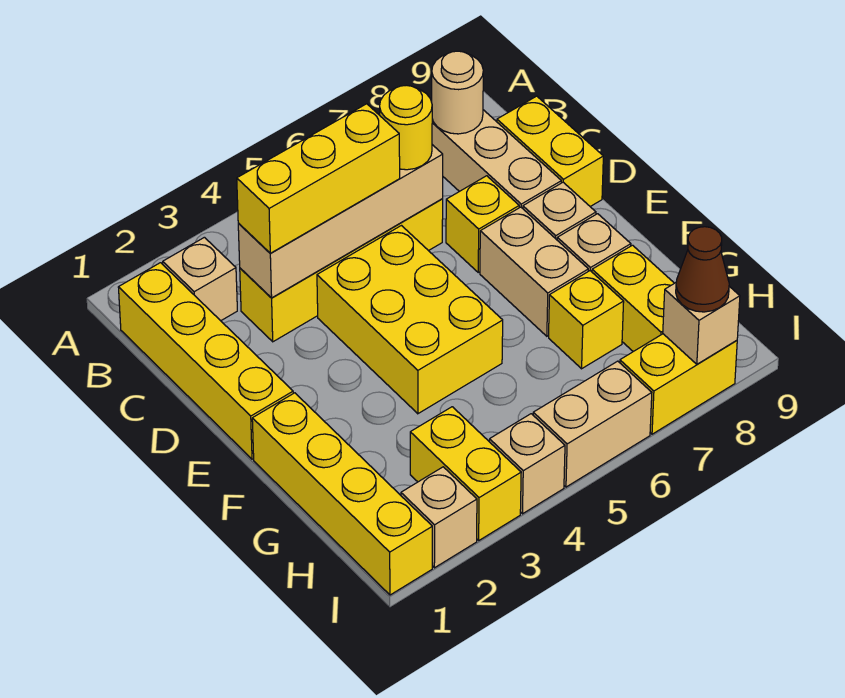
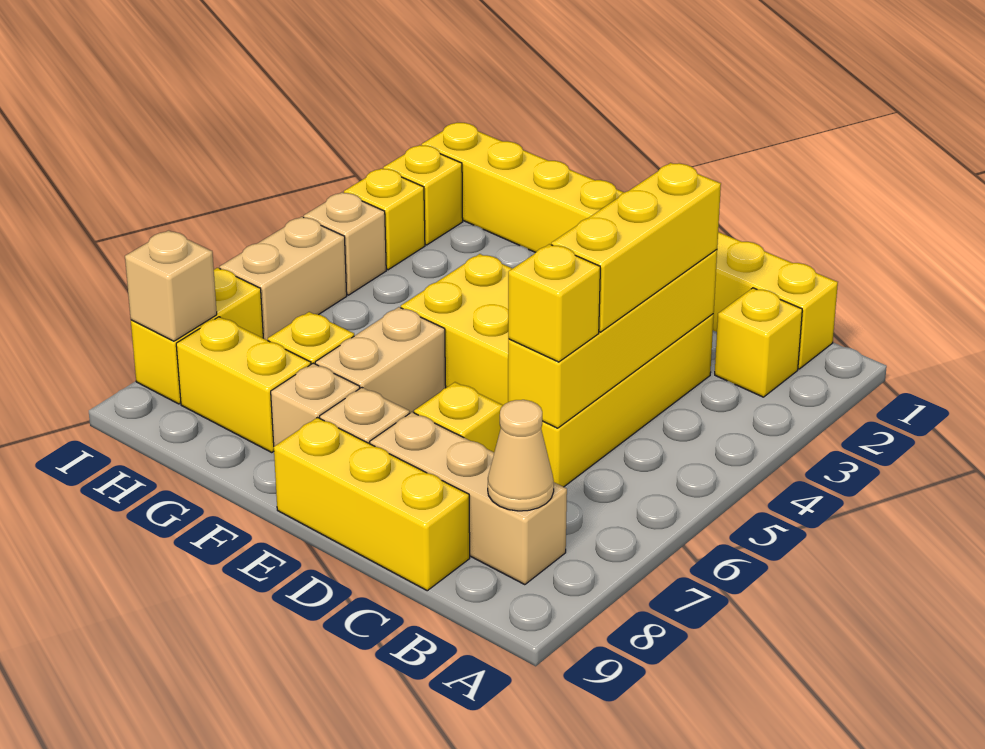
tan 1x1 brick [163,237,237,321] -> yellow 1x1 brick [715,288,802,397]
tan 1x1 round brick [432,51,483,134] -> tan 1x1 cone [488,400,554,511]
tan 1x4 brick [238,145,443,298] -> yellow 1x4 brick [508,250,717,428]
yellow 1x1 round brick [380,85,432,170] -> yellow 1x1 brick [508,244,600,362]
yellow 1x2 brick [497,96,603,207] -> yellow 1x3 brick [274,417,470,591]
tan 1x2 brick [480,207,588,336] -> tan 1x2 brick turned to [315,307,446,413]
yellow 1x2 brick [410,407,521,540] -> yellow 1x1 brick [344,168,425,270]
tan 1x1 brick [401,467,477,568] -> yellow 1x1 brick [383,145,463,245]
brown 1x1 cone [676,227,729,312] -> none

